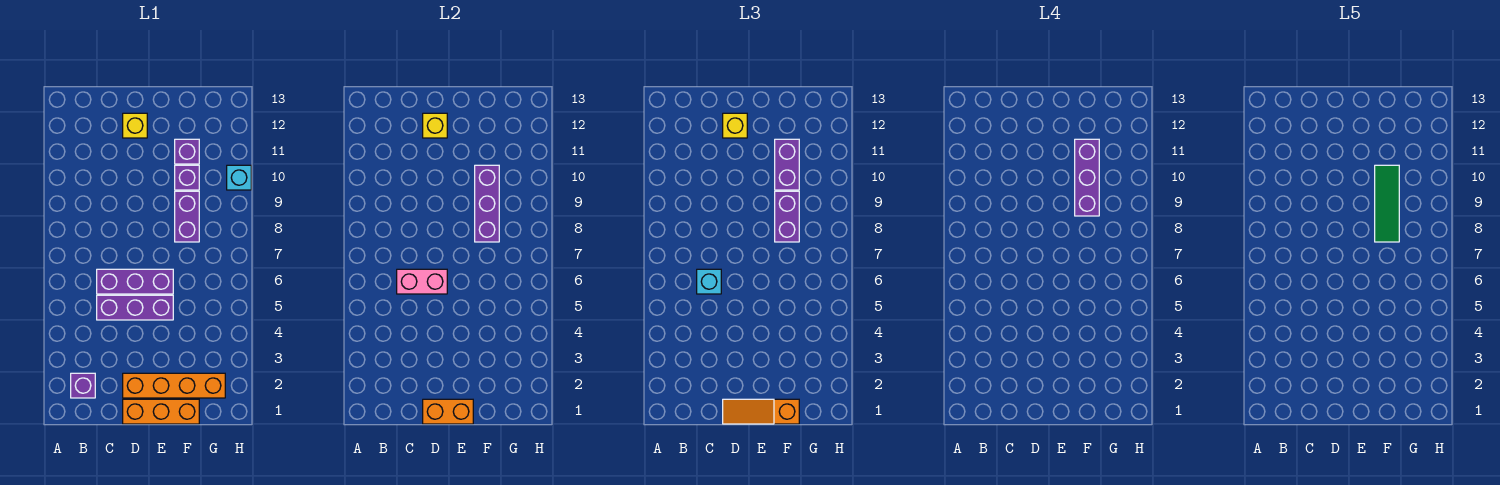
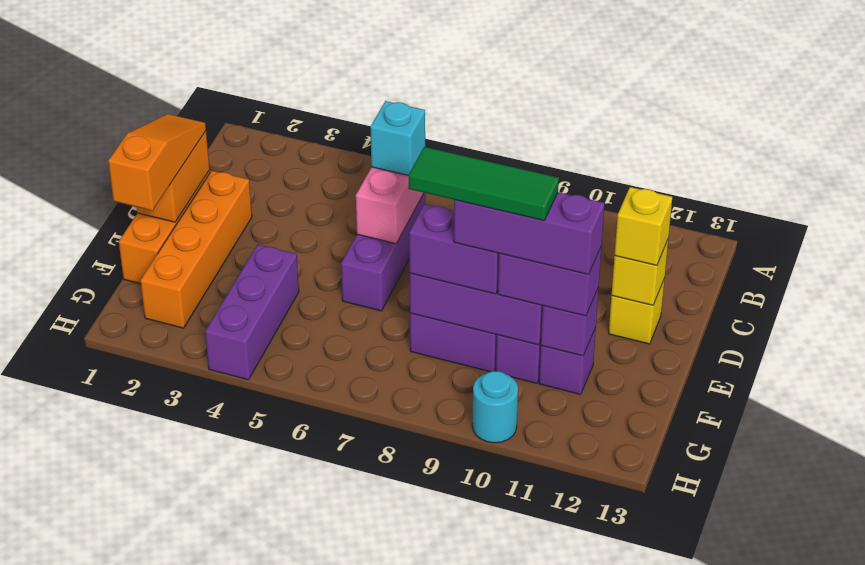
purple 1x1 brick [71,373,95,398] -> purple 1x1 brick moved to [541,288,599,356]
purple 1x3 brick [97,295,173,320] -> purple 1x3 brick moved to [205,245,299,380]
cyan 1x1 brick [227,165,251,190] -> cyan 1x1 round brick [472,371,518,443]

